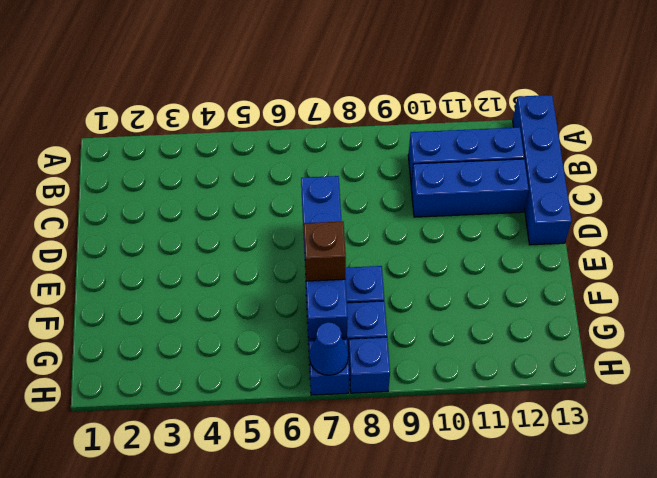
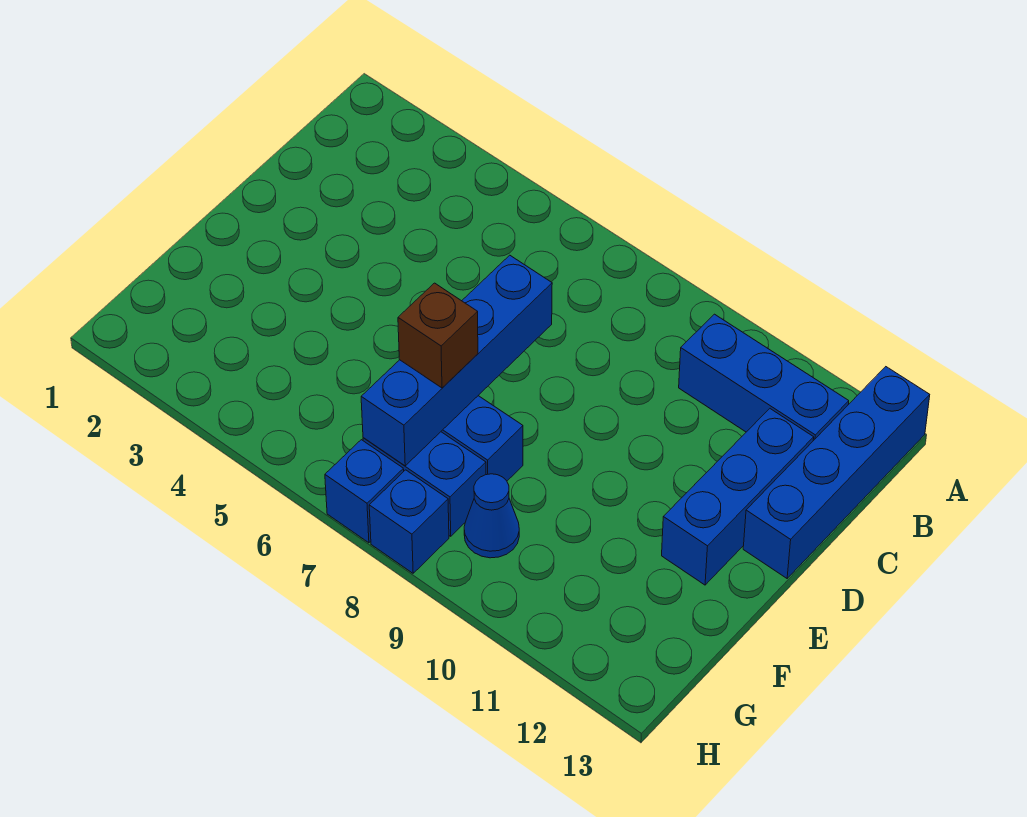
blue 1x3 brick [411,159,529,217] -> blue 1x3 brick turned to [662,409,814,585]
blue 1x1 cone [309,322,348,375] -> blue 1x1 cone moved to [464,474,519,558]

